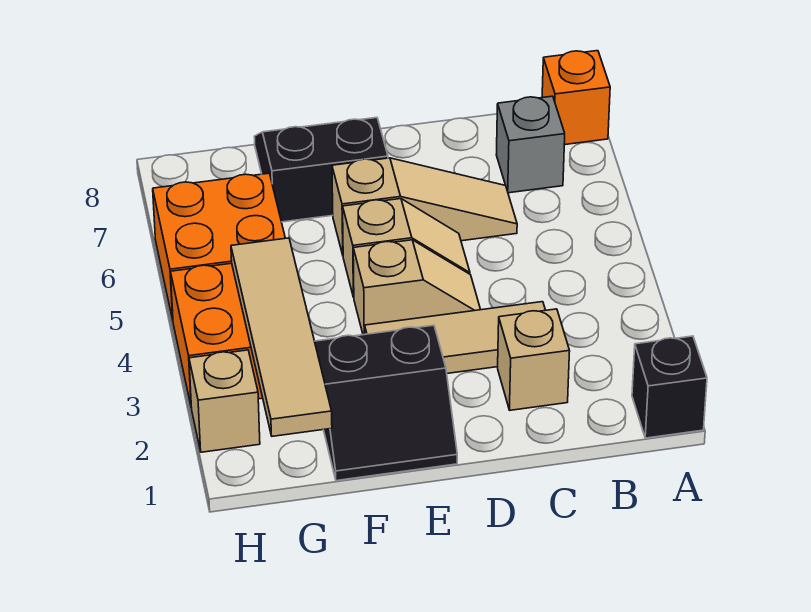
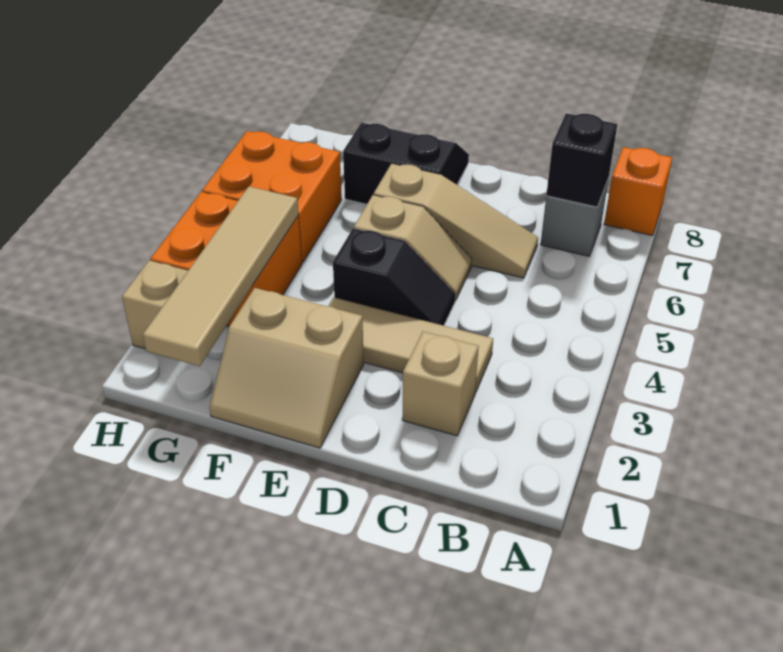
black 1x1 brick [632,336,707,438] -> black 1x1 brick moved to [546,113,617,207]
tan 1x2 slope [353,240,481,335] -> black 1x2 slope [333,228,455,326]
black 2x2 slope [315,325,457,481] -> tan 2x2 slope [209,288,364,448]

